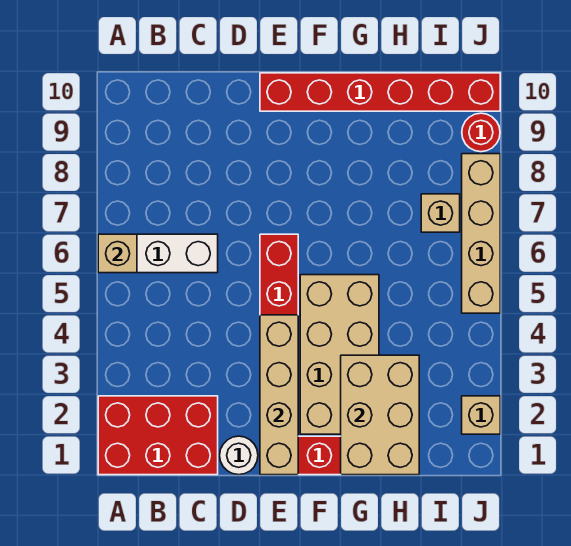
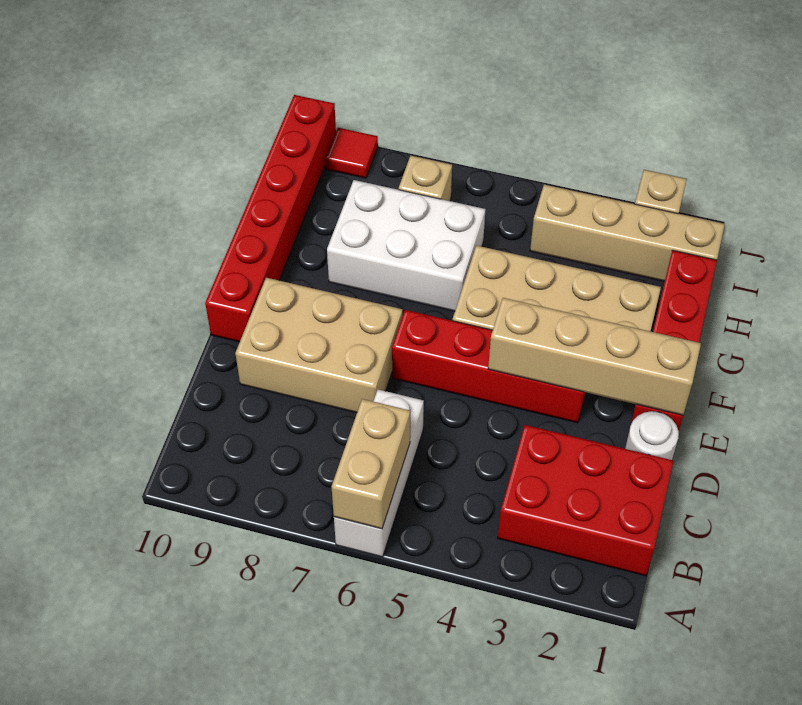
red 2x3 brick [98,396,218,475] -> red 2x3 brick turned to [498,425,673,576]
tan 1x1 brick [98,234,137,273] -> tan 1x2 brick [331,399,410,529]
tan 2x3 brick [341,355,419,475] -> tan 2x3 brick moved to [235,278,403,413]
none -> white 2x3 brick [327,180,486,311]
tan 1x4 brick [462,154,500,313] -> tan 1x4 brick moved to [530,185,725,281]
red 1x1 round brick [462,113,500,152] -> red 1x1 tile [325,128,378,178]

